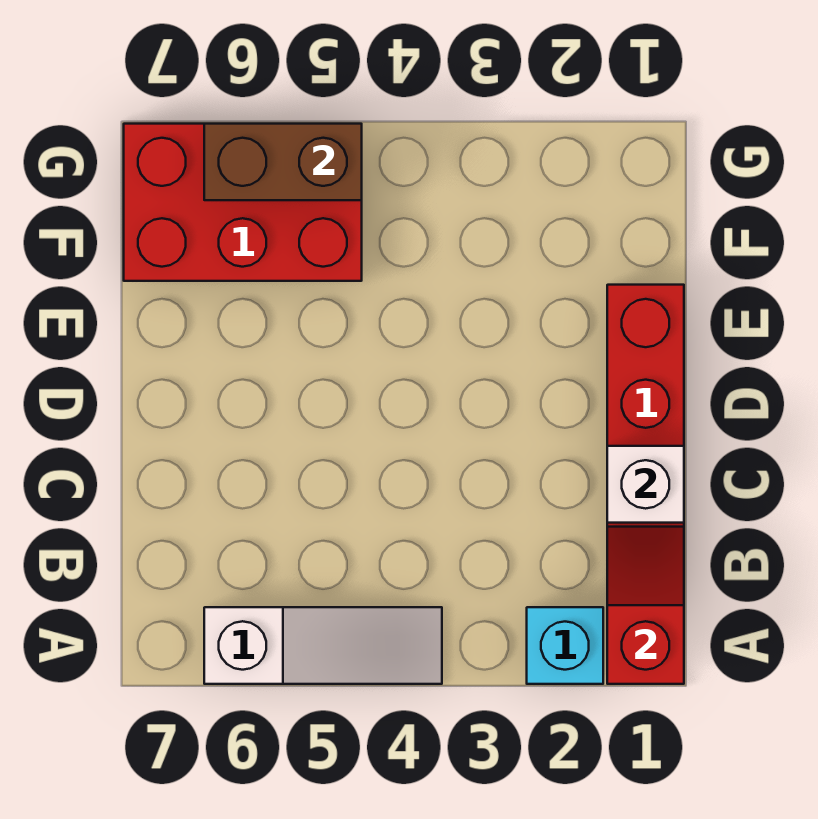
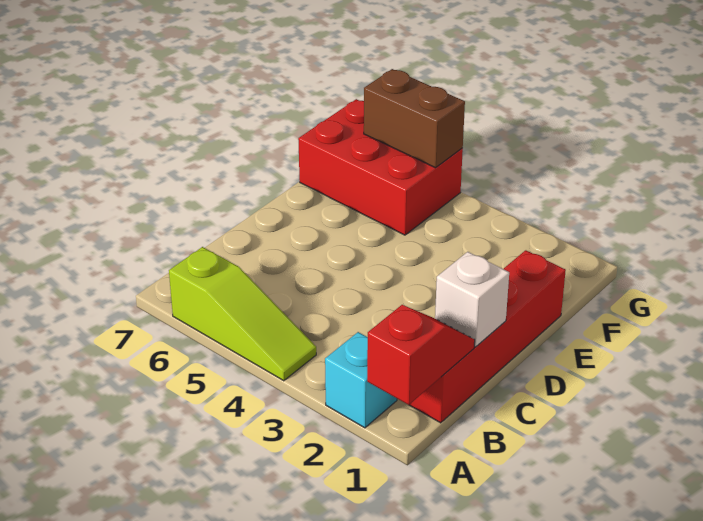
white 1x3 slope [204,607,442,684] -> lime 1x3 slope [169,247,316,381]

